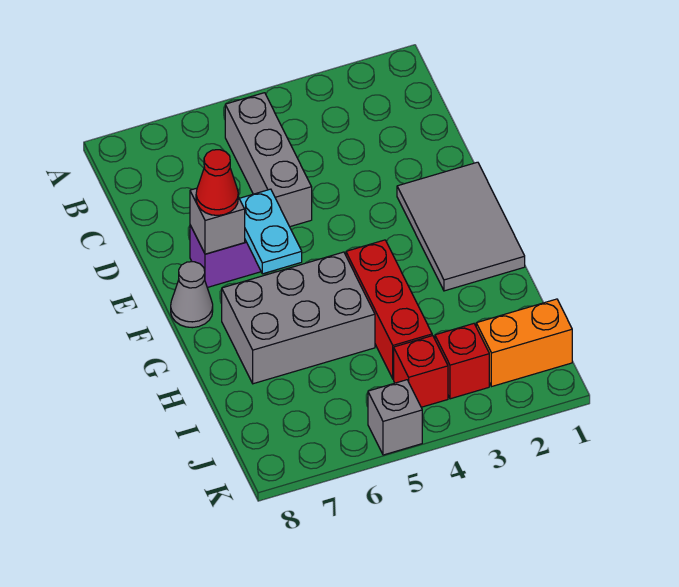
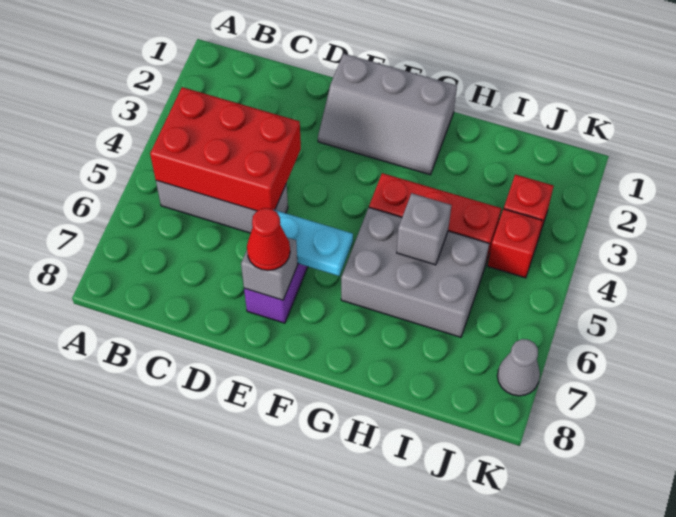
none -> red 2x3 brick [150,87,301,211]
grey 2x3 tile [397,162,525,291] -> grey 2x3 slope [318,54,457,175]
grey 1x1 cone [171,262,213,328] -> grey 1x1 cone moved to [497,339,540,396]
grey 2x3 brick [222,252,375,384] -> grey 2x3 brick turned to [341,208,489,337]
orange 1x2 brick [476,299,572,386] -> none
grey 1x1 brick [368,380,422,455] -> grey 1x1 brick moved to [397,193,451,265]

